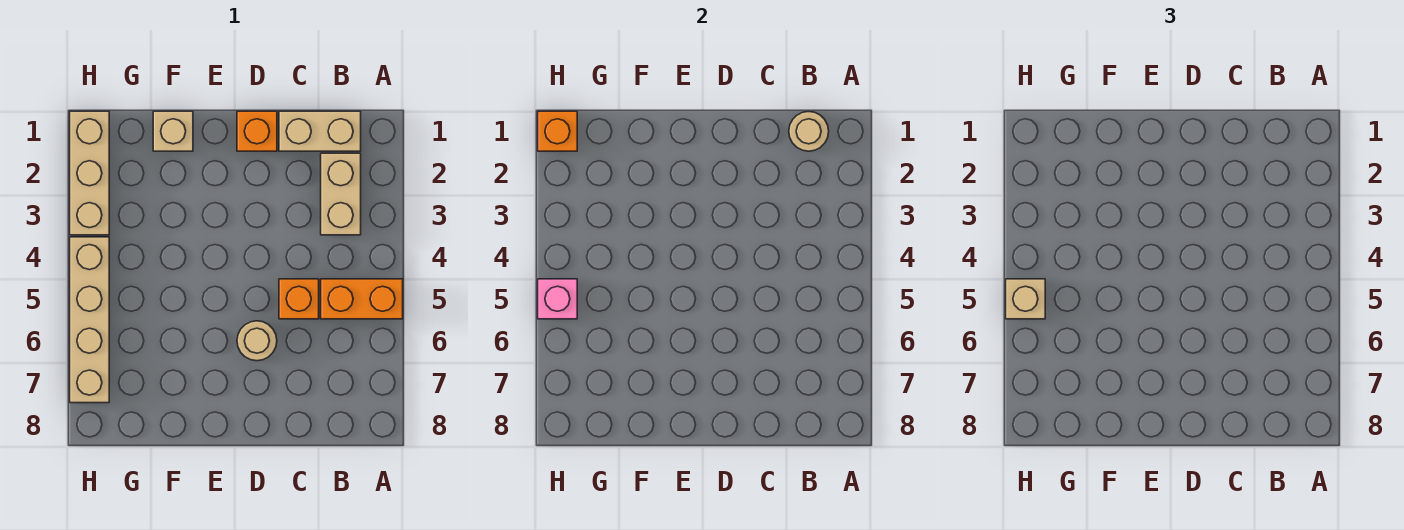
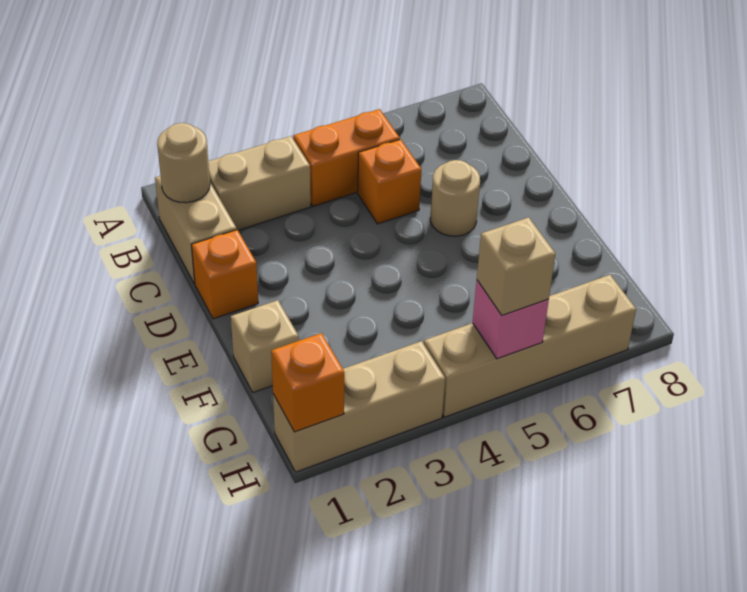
orange 1x2 brick [321,279,403,319] -> orange 1x2 brick turned to [293,109,400,206]

